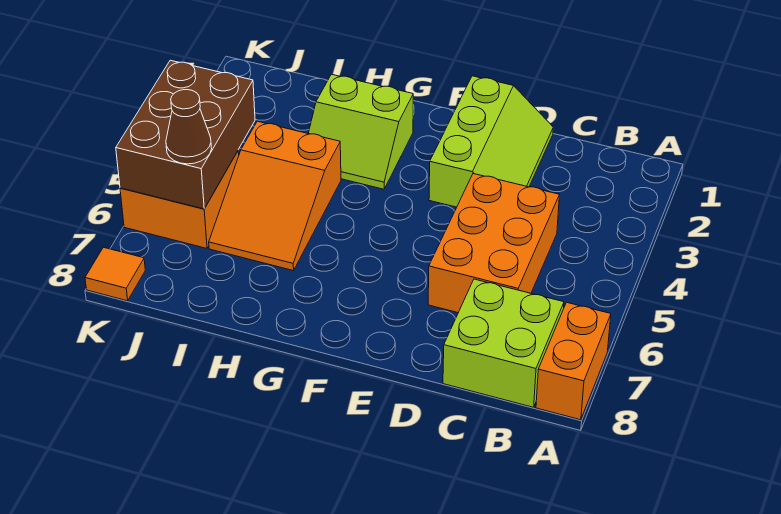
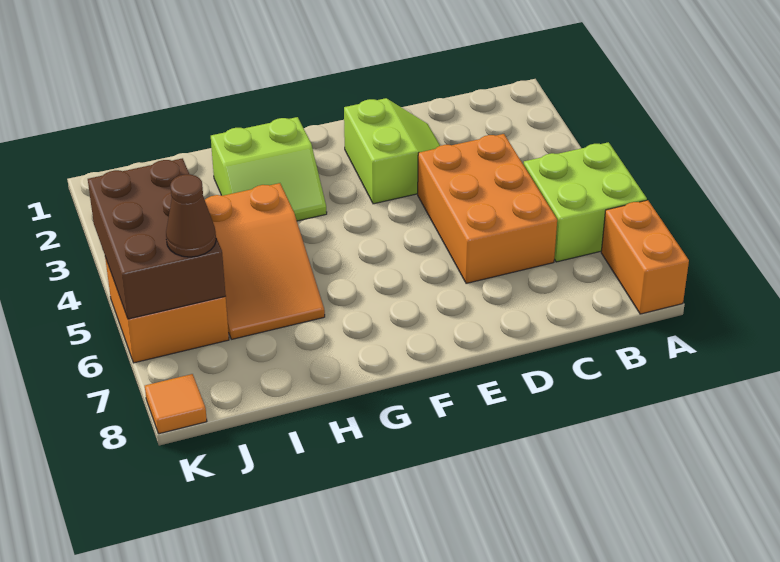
lime 2x2 brick [443,279,564,407] -> lime 2x2 brick moved to [523,142,647,262]
lime 2x3 slope [429,76,553,207] -> lime 2x2 slope [344,98,440,204]

